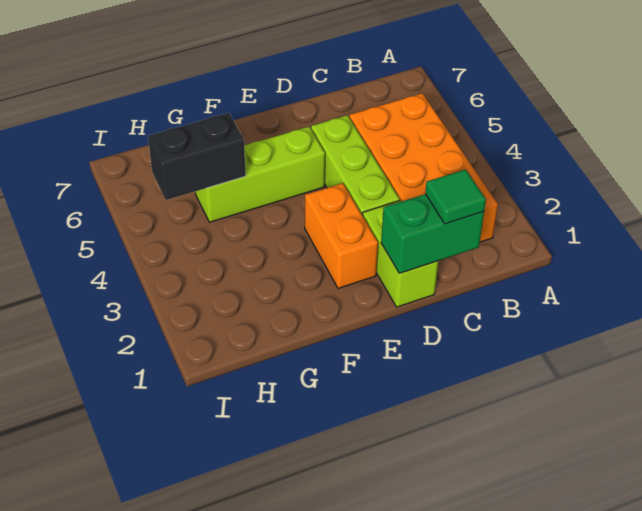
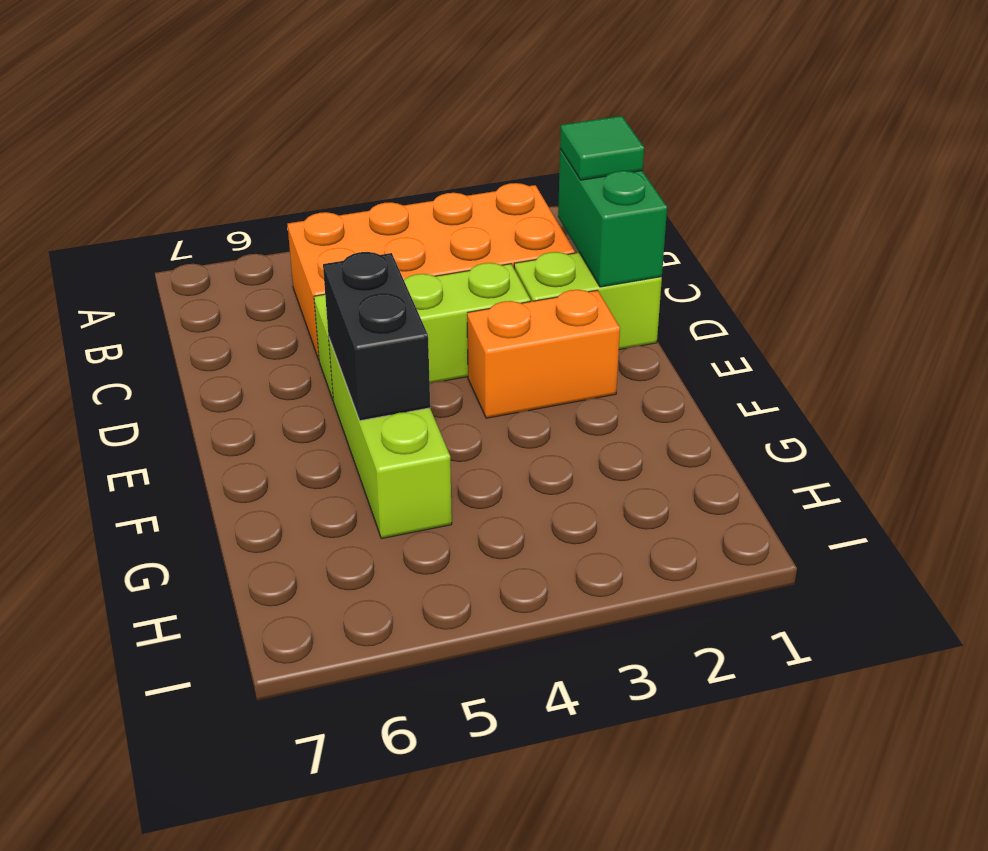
black 1x2 brick [148,113,246,200] -> black 1x2 brick moved to [323,252,430,421]

